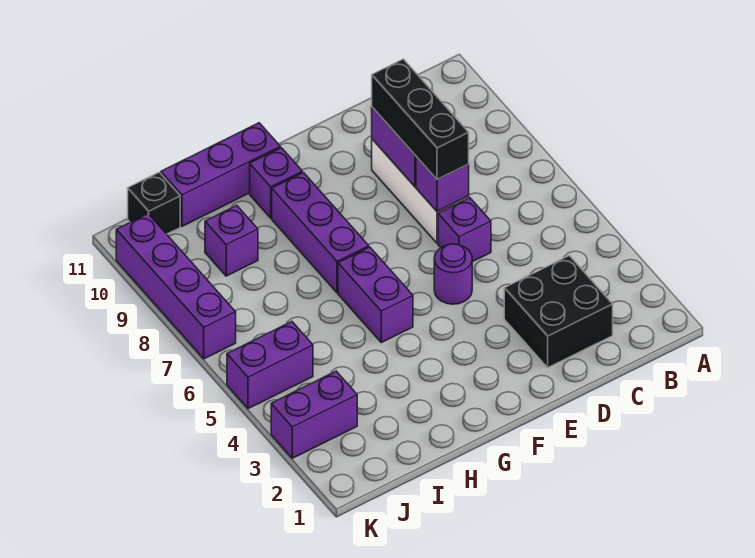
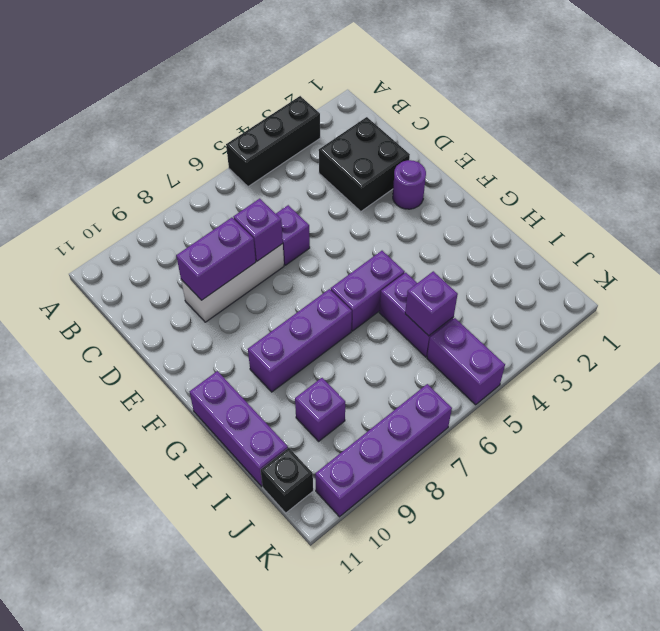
black 1x3 brick [372,59,469,180] -> black 1x3 brick moved to [226,96,320,187]
purple 1x1 round brick [434,244,472,304] -> purple 1x1 round brick moved to [393,160,426,209]
purple 1x1 brick [250,148,302,218] -> purple 1x1 brick moved to [405,271,458,336]
purple 1x2 brick [271,371,357,458] -> purple 1x2 brick moved to [379,273,454,357]

